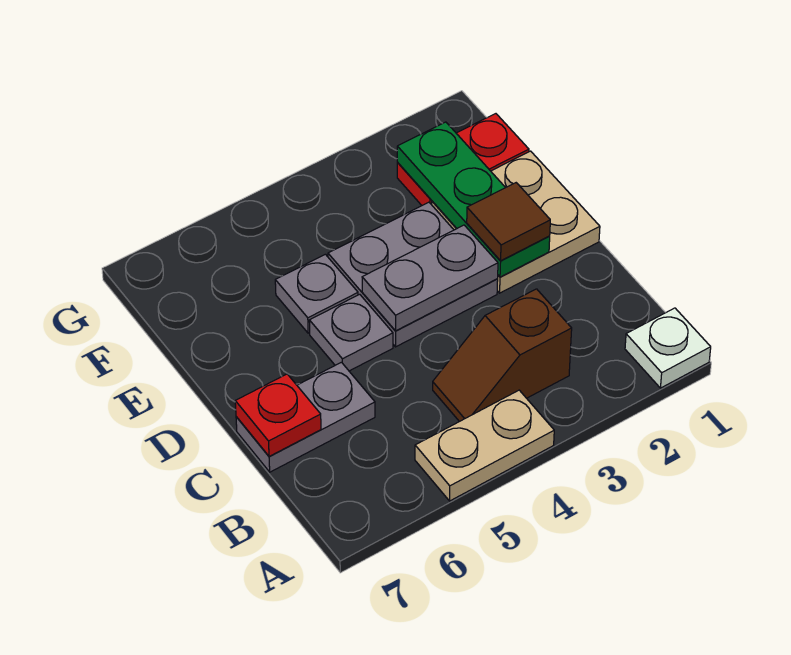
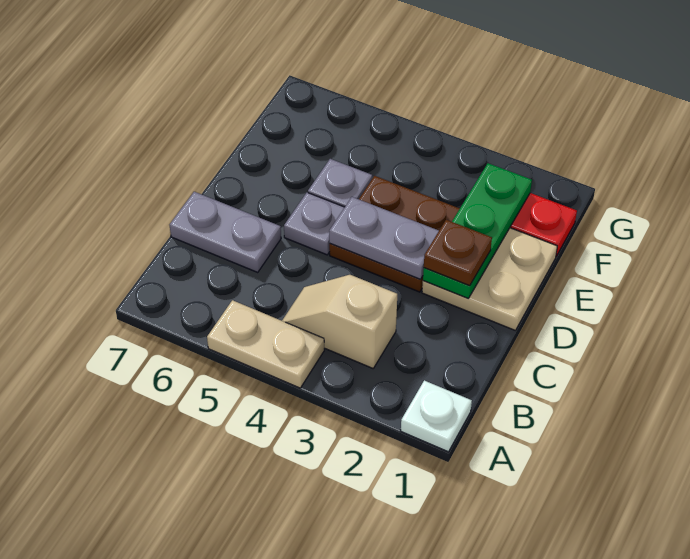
brown 1x2 slope [433,289,572,422] -> tan 1x2 slope [282,275,397,368]
red 1x1 plate [235,374,321,456] -> none
brown 1x1 tile [467,183,550,261] -> brown 1x1 plate [424,220,492,286]
grey 2x2 plate [328,202,498,347] -> brown 2x2 plate [329,176,460,292]

